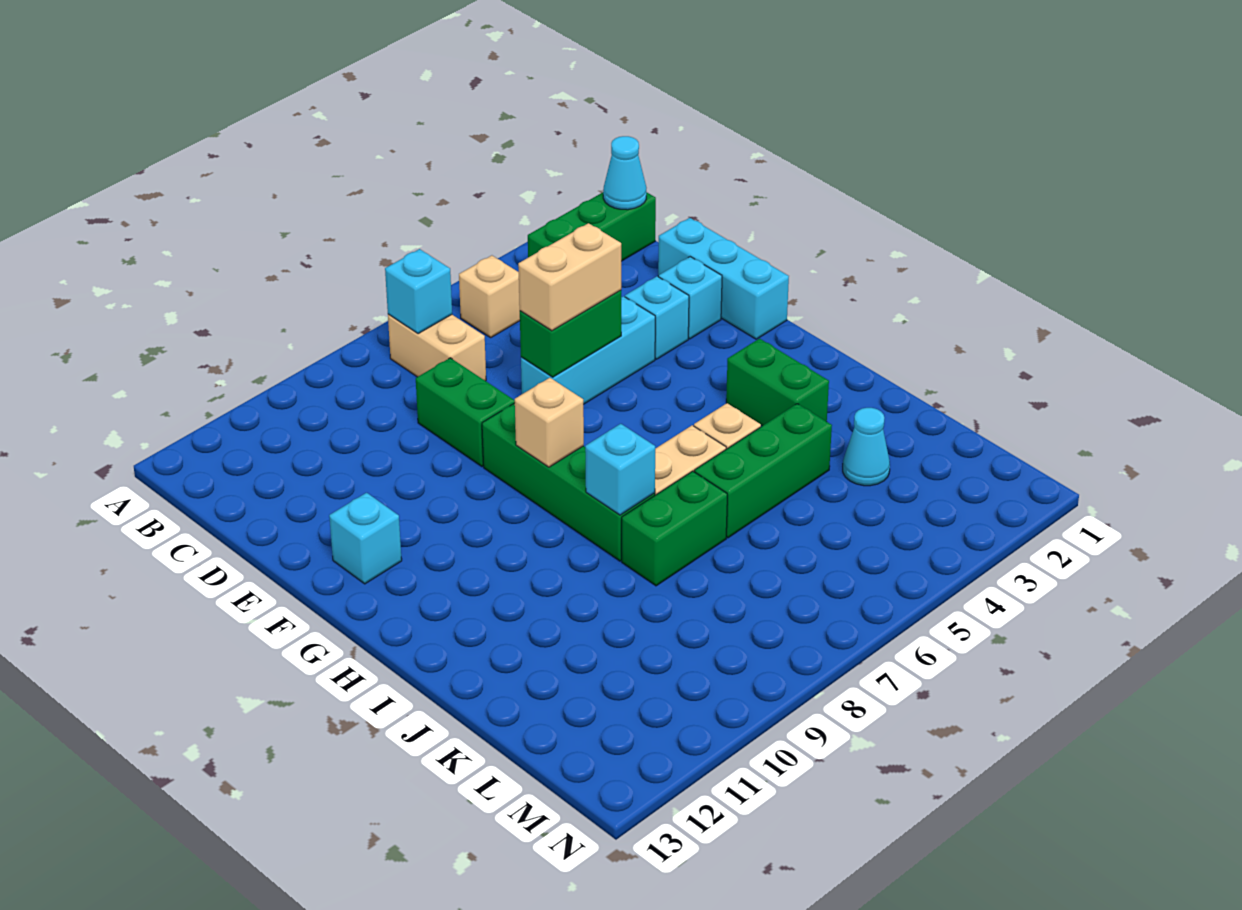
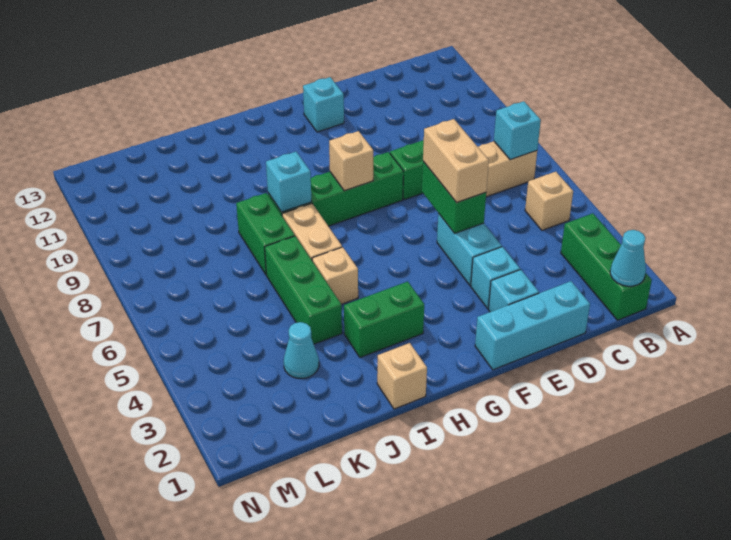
cyan 1x3 brick [521,296,655,404] -> cyan 1x2 brick [437,213,502,286]
none -> tan 1x1 brick [377,343,427,409]

